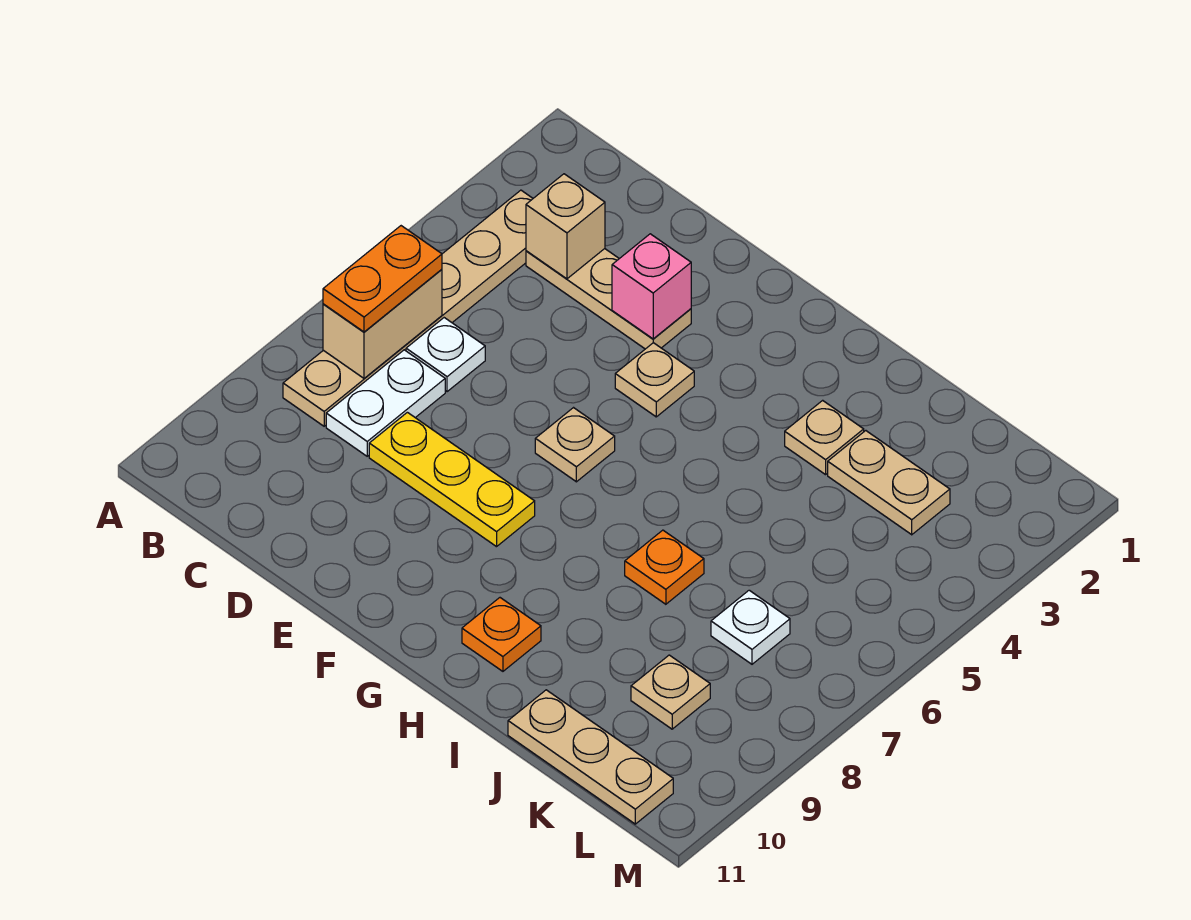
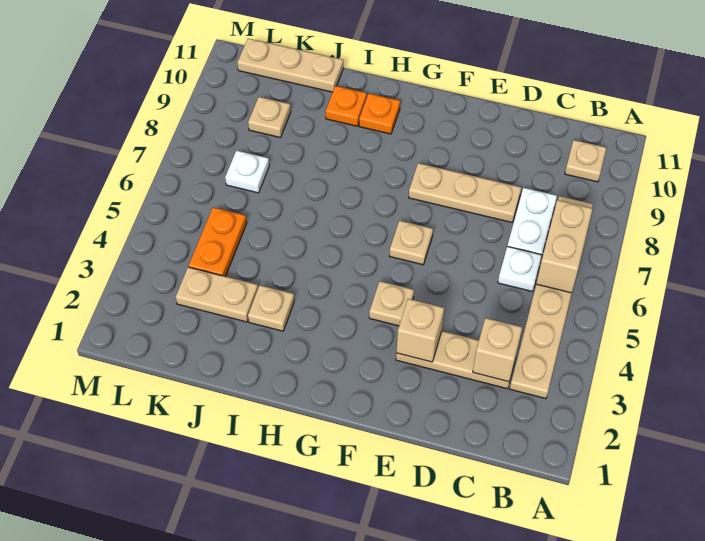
orange 1x2 plate [323,226,442,332] -> orange 1x2 plate moved to [189,207,247,276]
none -> tan 1x1 plate [565,140,606,182]
yellow 1x3 plate [369,412,535,547] -> tan 1x3 plate [409,163,521,222]
pink 1x1 brick [612,234,691,339] -> tan 1x1 brick [396,299,444,362]
orange 1x1 plate [625,530,704,604] -> orange 1x1 plate moved to [326,86,367,126]

